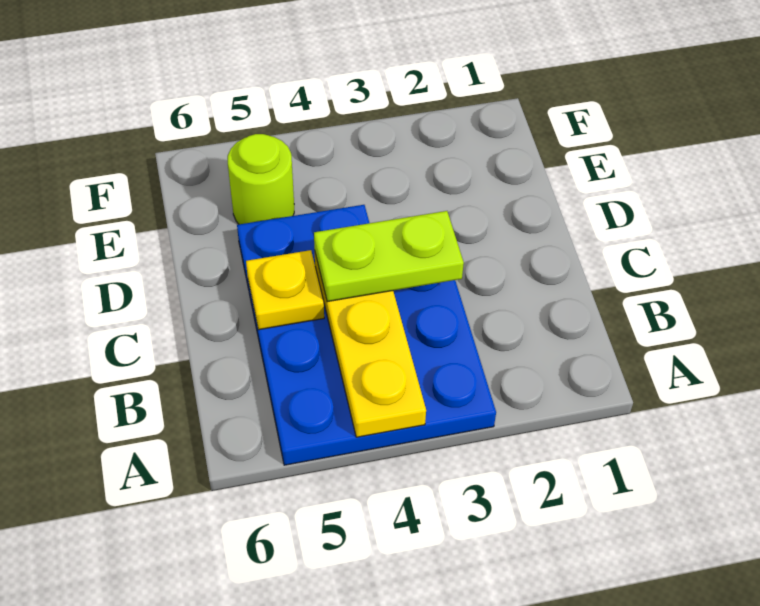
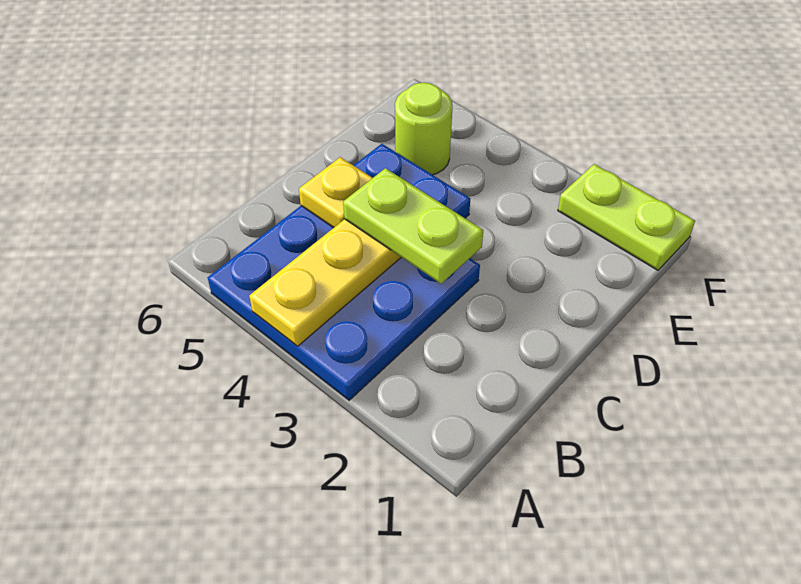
none -> lime 1x2 plate [558,164,695,270]

